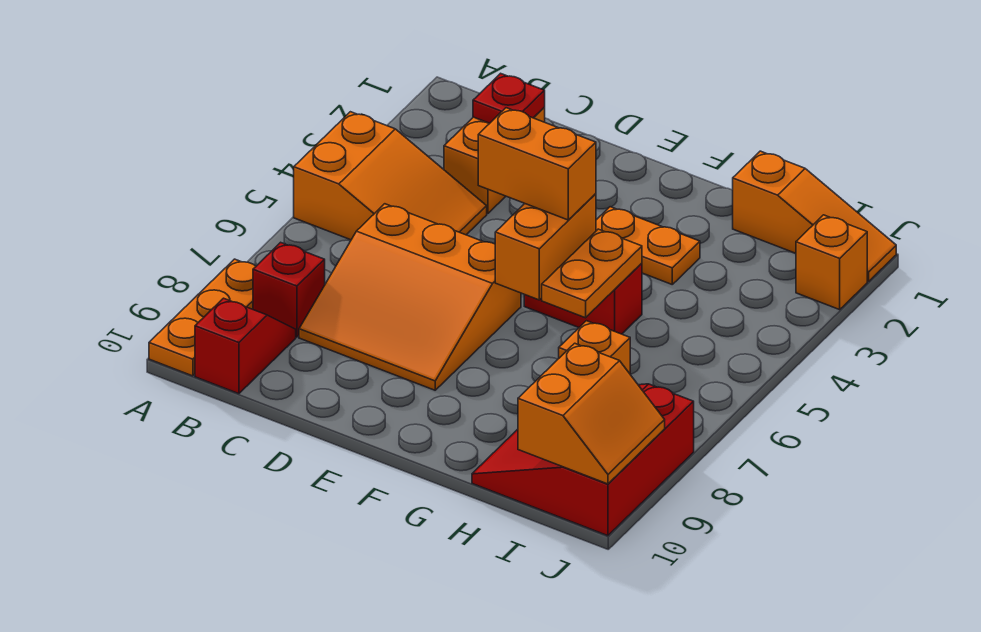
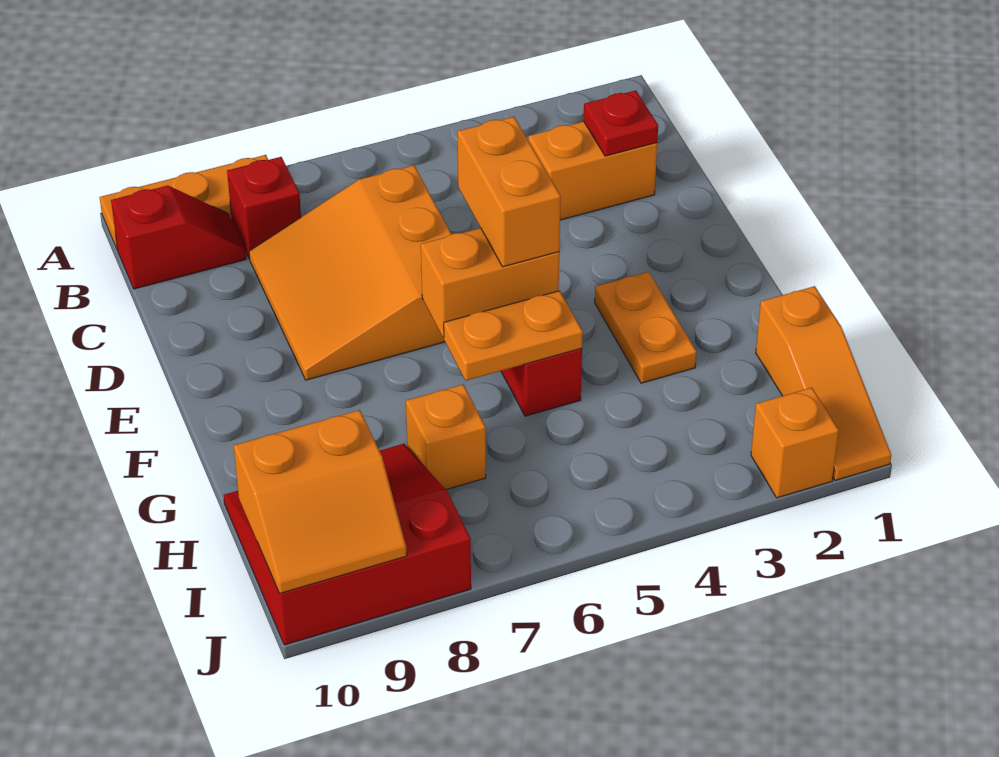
orange 2x3 slope [294,112,487,240] -> none

